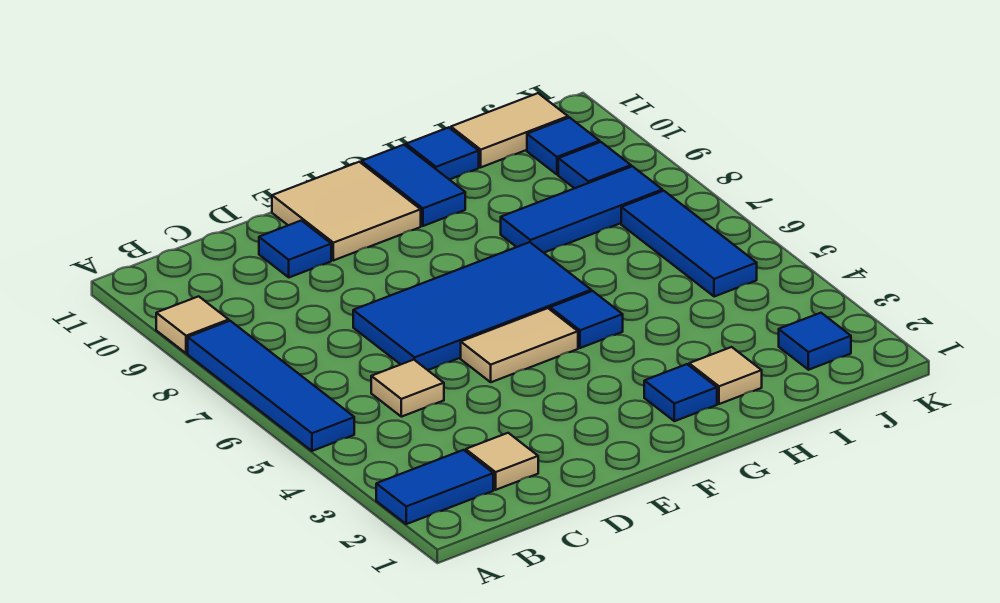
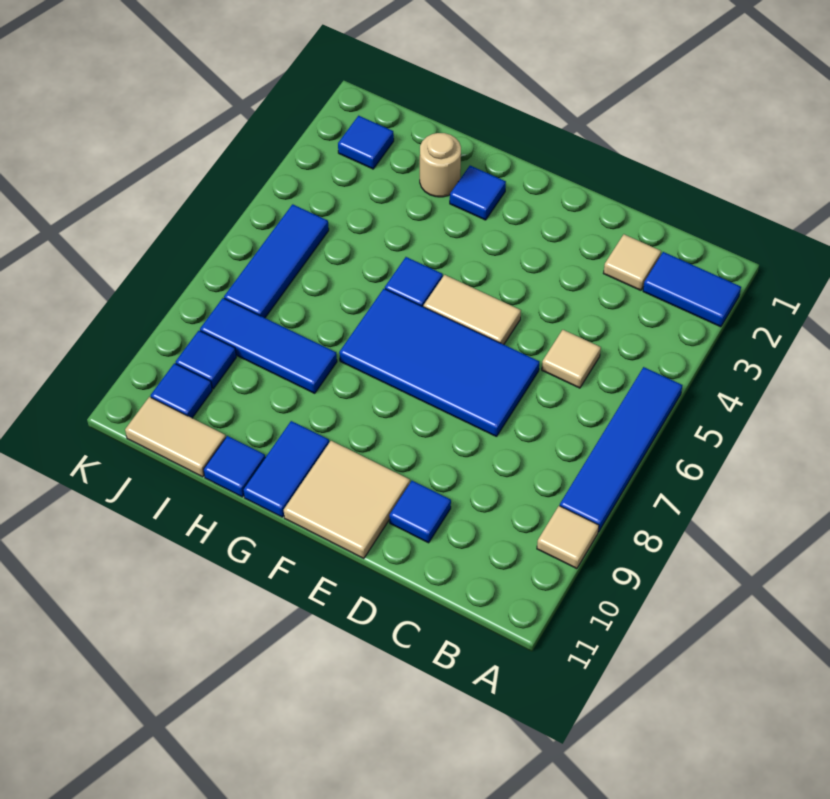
tan 1x1 tile [689,347,762,404] -> tan 1x1 round brick [420,133,461,197]

